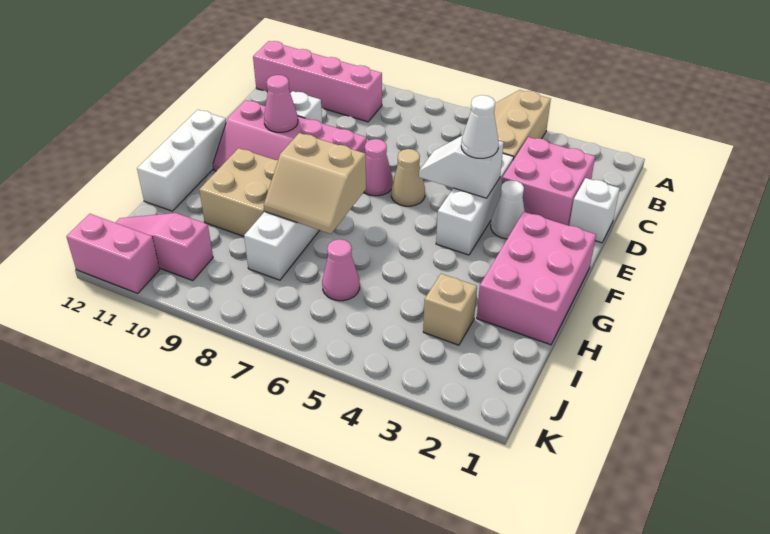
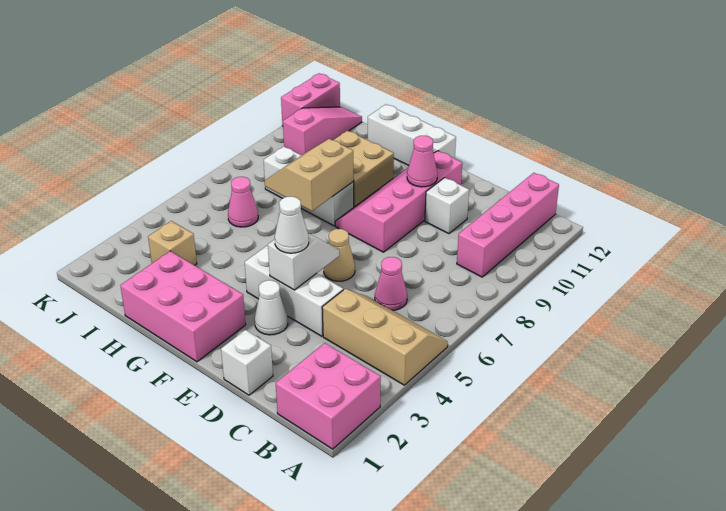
pink 2x2 brick [501,137,595,226] -> pink 2x2 brick moved to [276,343,381,449]
pink 1x1 cone [364,139,393,196] -> pink 1x1 cone moved to [375,257,407,310]

